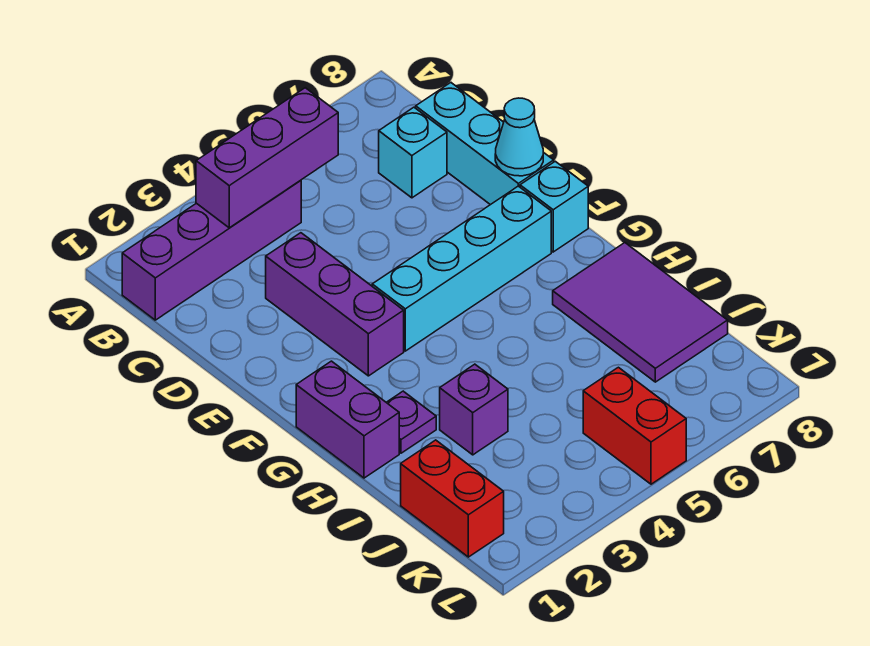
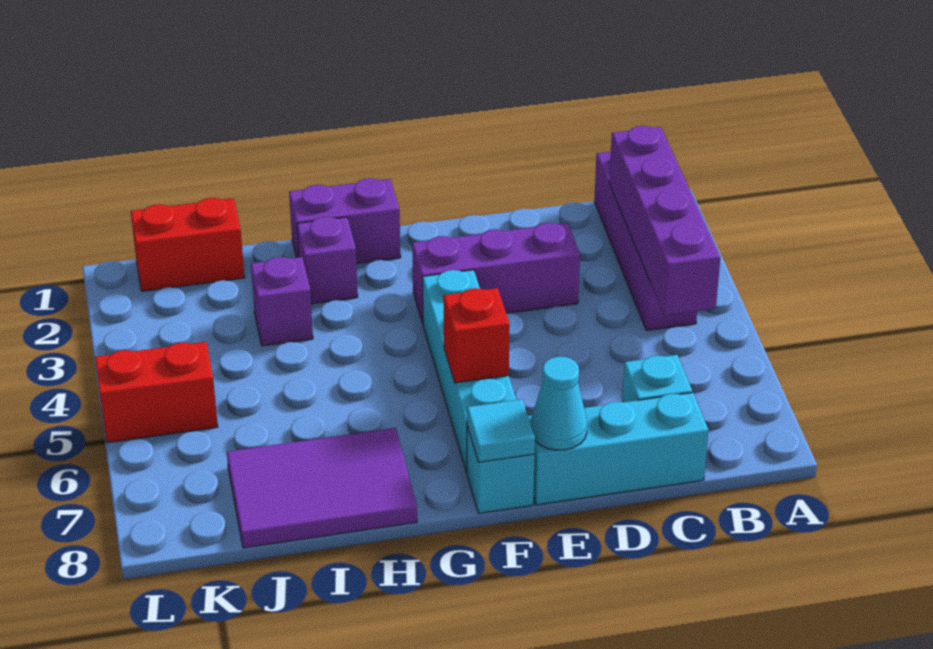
purple 1x3 brick [196,88,338,228] -> purple 1x4 brick [609,126,720,315]
none -> red 1x1 brick [443,288,510,383]
none -> cyan 1x1 tile [467,399,535,462]
purple 1x1 plate [386,391,436,453] -> purple 1x1 brick [297,217,358,304]

